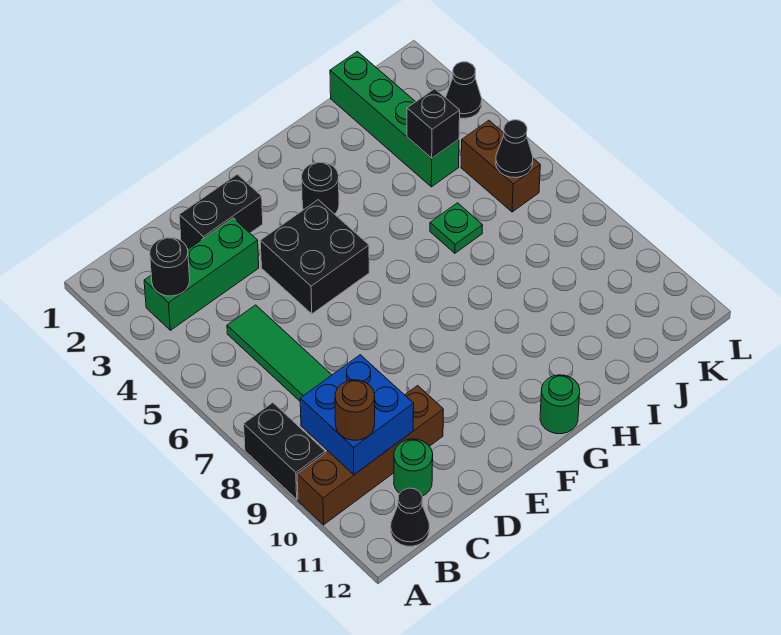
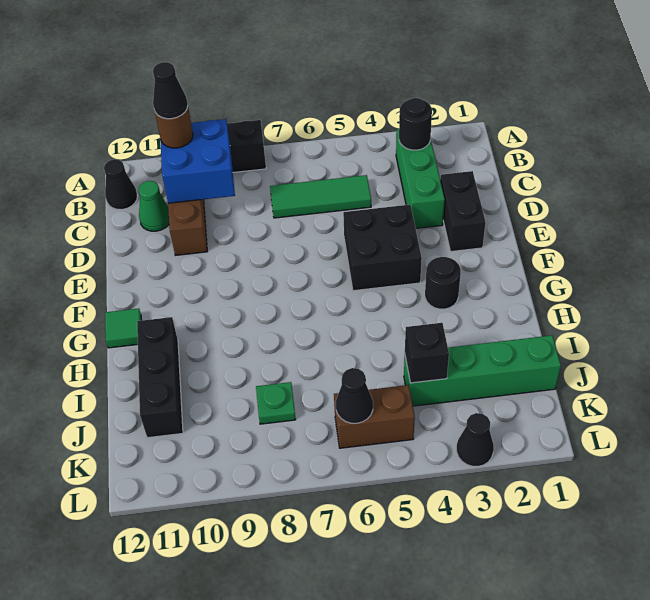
none -> black 1x1 cone [153,62,188,119]
green 1x1 round brick [394,439,433,496] -> green 1x1 cone [138,181,169,231]
green 1x1 round brick [540,375,580,434] -> green 1x1 tile [105,308,142,348]
none -> black 1x3 brick [137,317,183,438]
green 1x1 plate [430,203,482,253] -> green 1x1 plate moved to [256,382,296,424]

